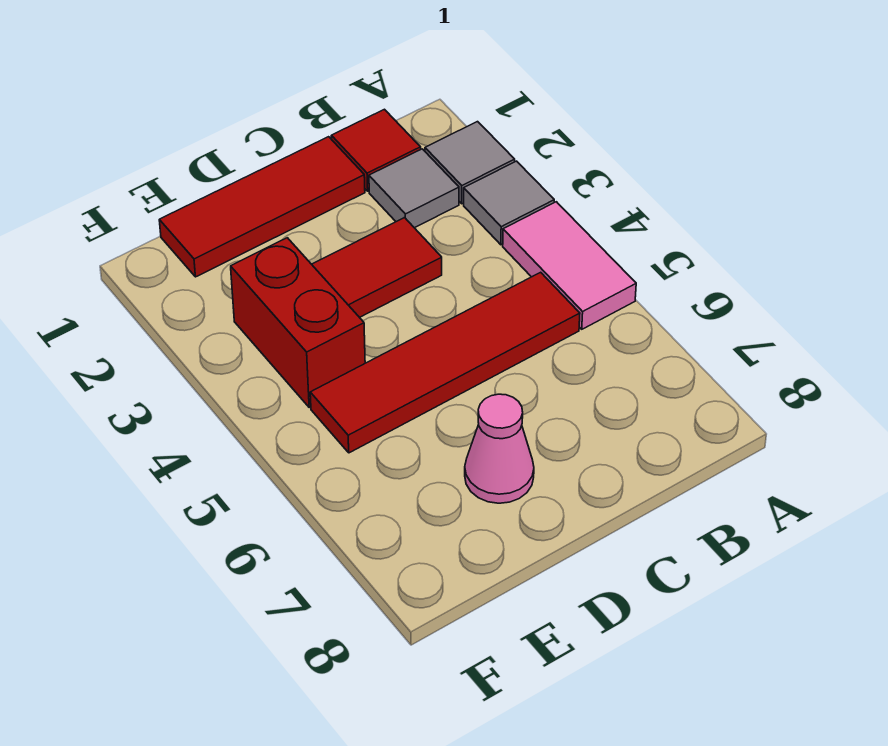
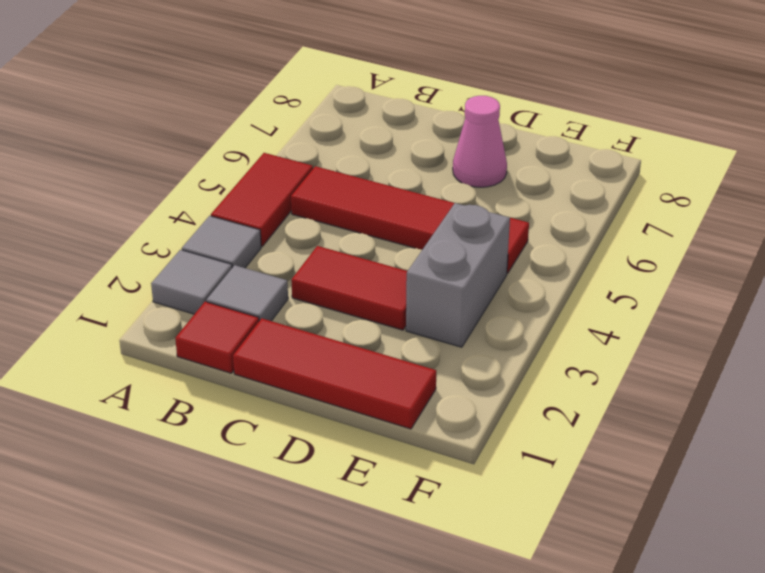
pink 1x2 tile [503,202,636,329] -> red 1x2 tile [211,153,313,246]
red 1x2 brick [231,238,365,407] -> grey 1x2 brick [406,203,510,347]

